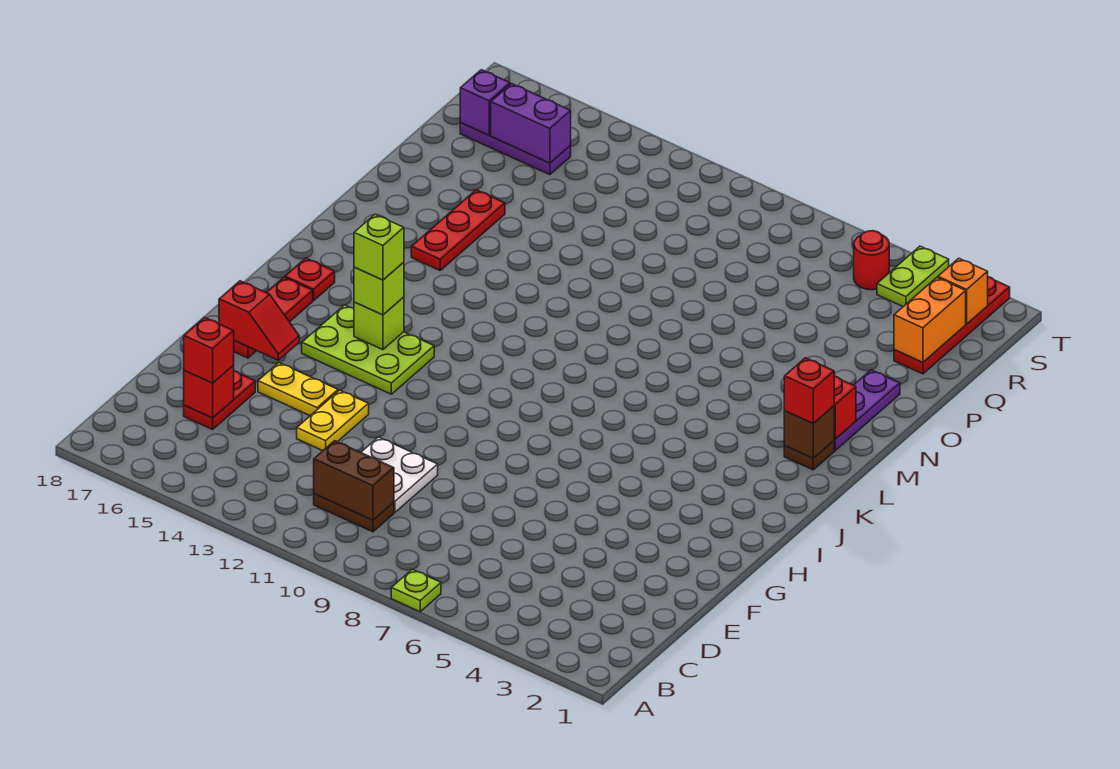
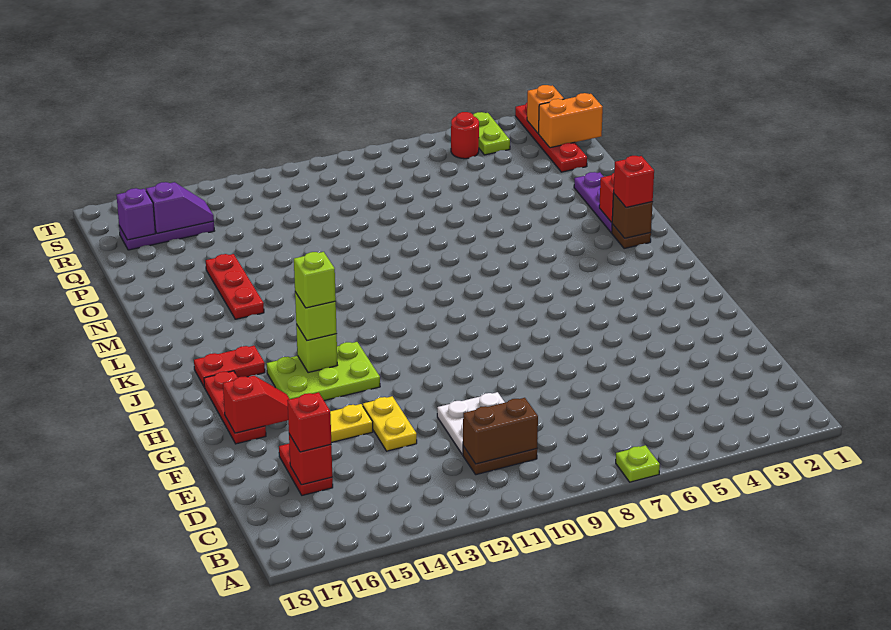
red 1x1 plate [285,258,335,300] -> red 1x2 plate [194,346,265,387]
orange 1x2 brick [894,278,966,362] -> orange 1x2 brick turned to [539,93,603,148]
purple 1x2 brick [491,84,571,163] -> purple 1x2 slope [146,182,214,233]

